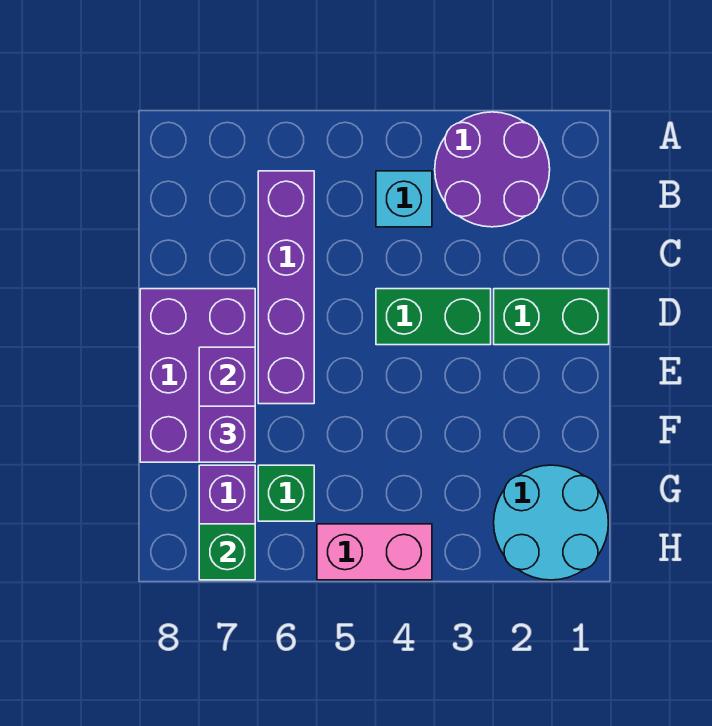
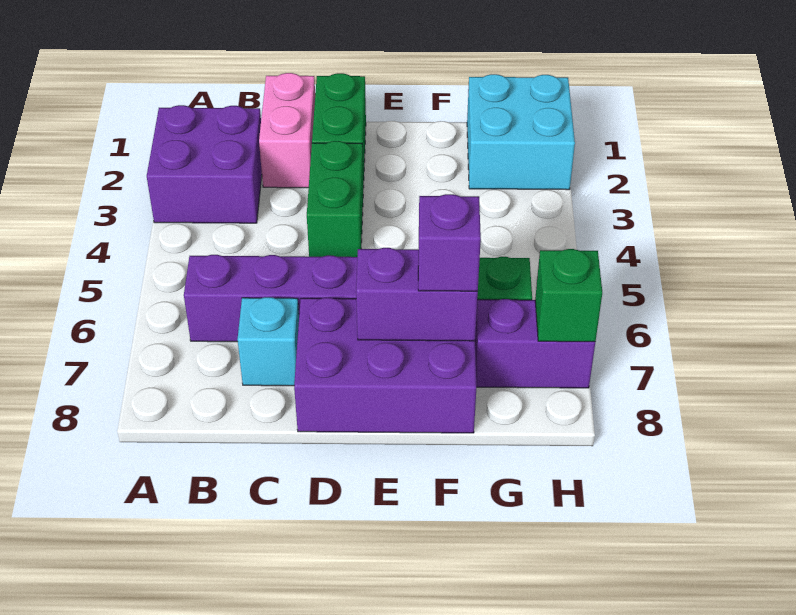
purple 2x2 round brick [435,112,550,227] -> purple 2x2 brick [147,105,262,223]
cyan 1x1 brick [376,171,432,227] -> cyan 1x1 brick moved to [237,297,299,386]
cyan 2x2 round brick [494,465,608,580] -> cyan 2x2 brick [467,74,575,190]
pink 1x2 brick [317,524,432,580] -> pink 1x2 brick moved to [259,73,315,188]

